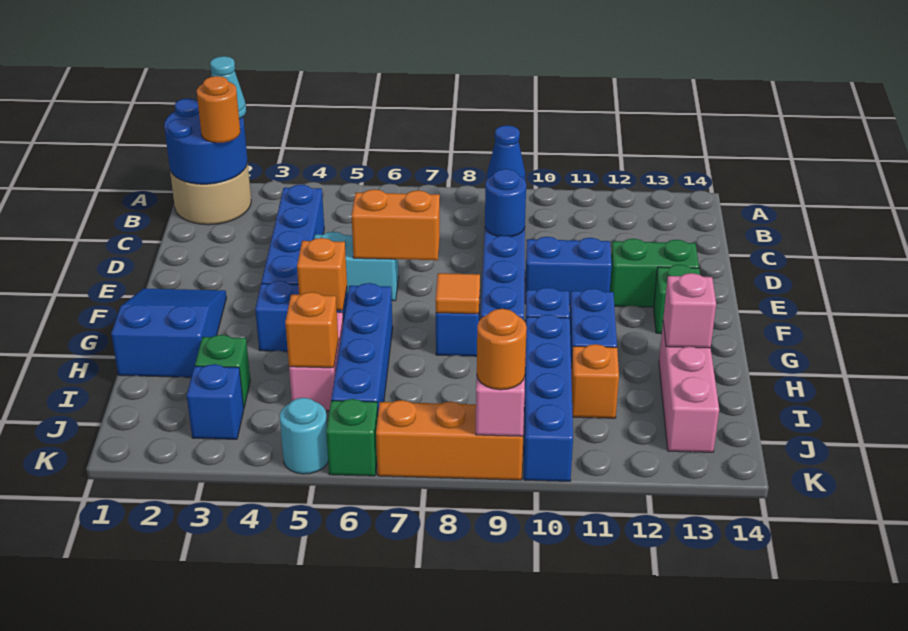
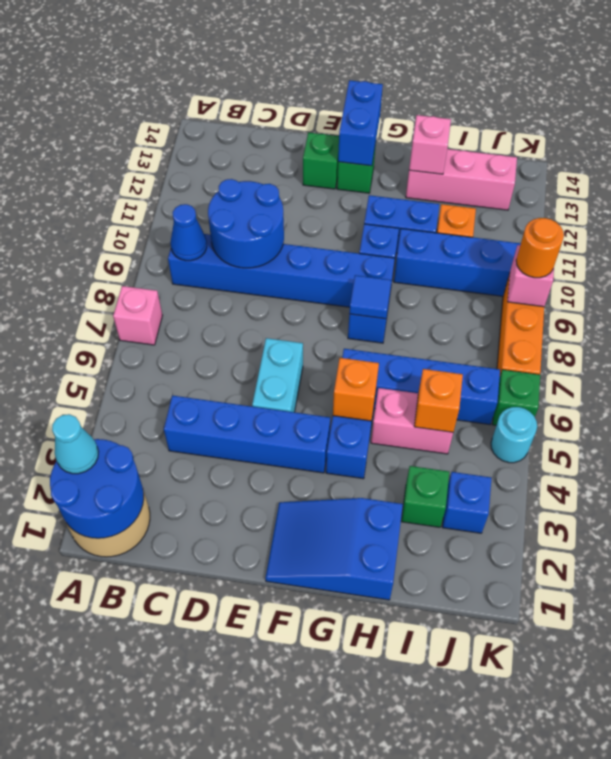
none -> pink 1x1 brick [113,286,162,345]
orange 1x1 round brick [197,76,240,143] -> none
blue 1x1 round brick [485,169,526,237] -> blue 2x2 round brick [208,179,284,268]
orange 1x2 brick [351,189,440,260] -> none
blue 1x2 brick [525,237,612,305] -> blue 1x2 brick moved to [338,80,383,166]
green 1x2 brick [610,239,699,307] -> green 1x1 brick [303,133,339,189]
orange 1x1 tile [435,273,480,314] -> blue 1x1 tile [349,275,391,319]

